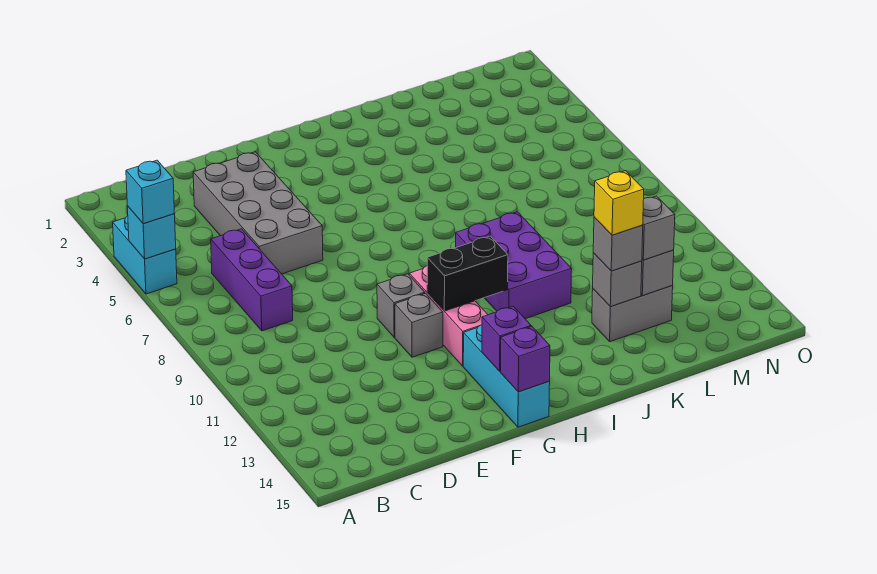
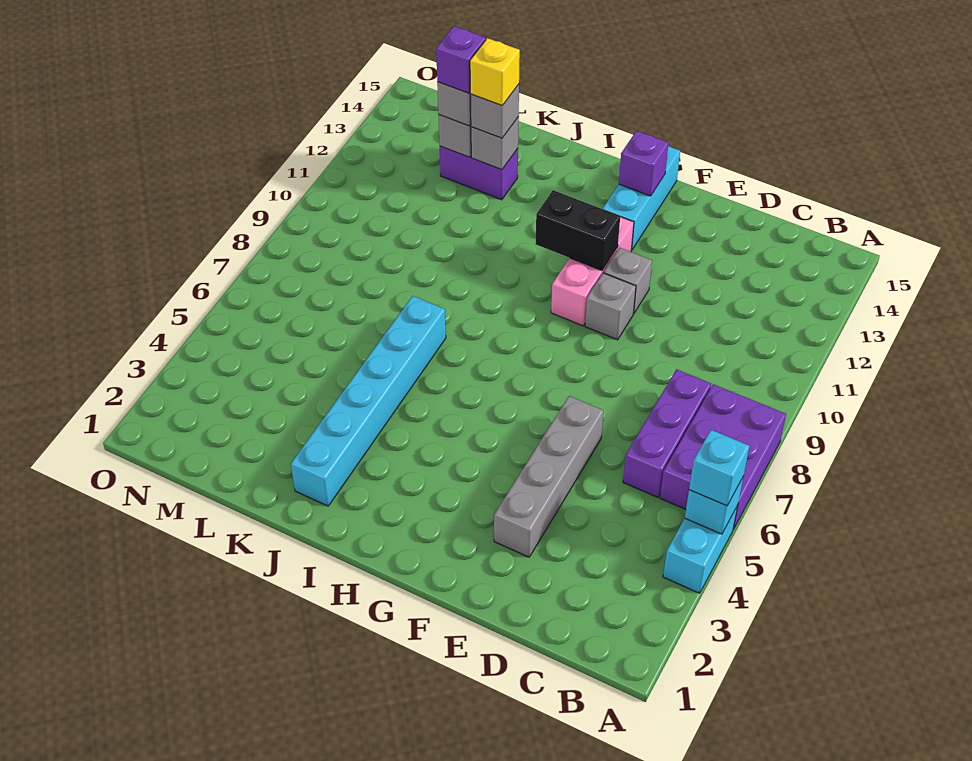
grey 2x4 brick [193,152,323,274] -> grey 1x4 brick [494,396,604,557]
purple 1x1 brick [501,326,550,392] -> purple 1x1 brick moved to [436,26,486,93]
purple 2x3 brick [456,212,572,319] -> purple 2x3 brick moved to [660,384,786,530]
none -> cyan 1x6 brick [291,296,446,506]
grey 1x2 brick [592,286,673,342] -> purple 1x2 brick [440,146,518,200]

